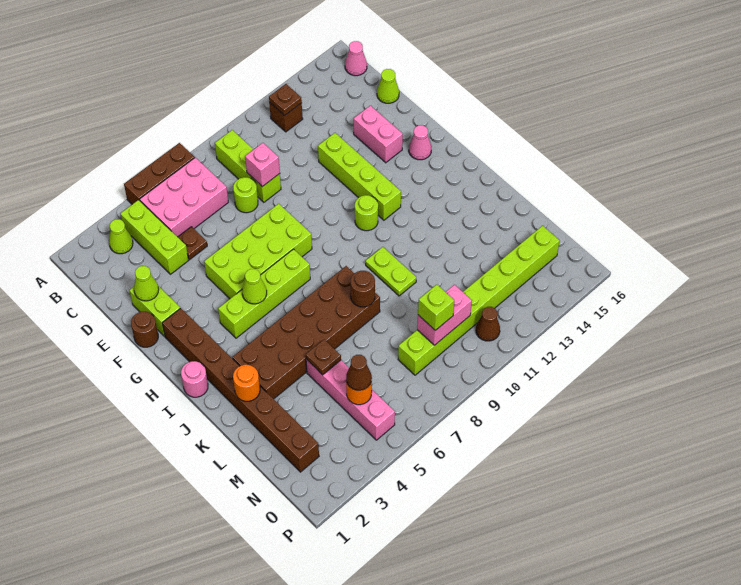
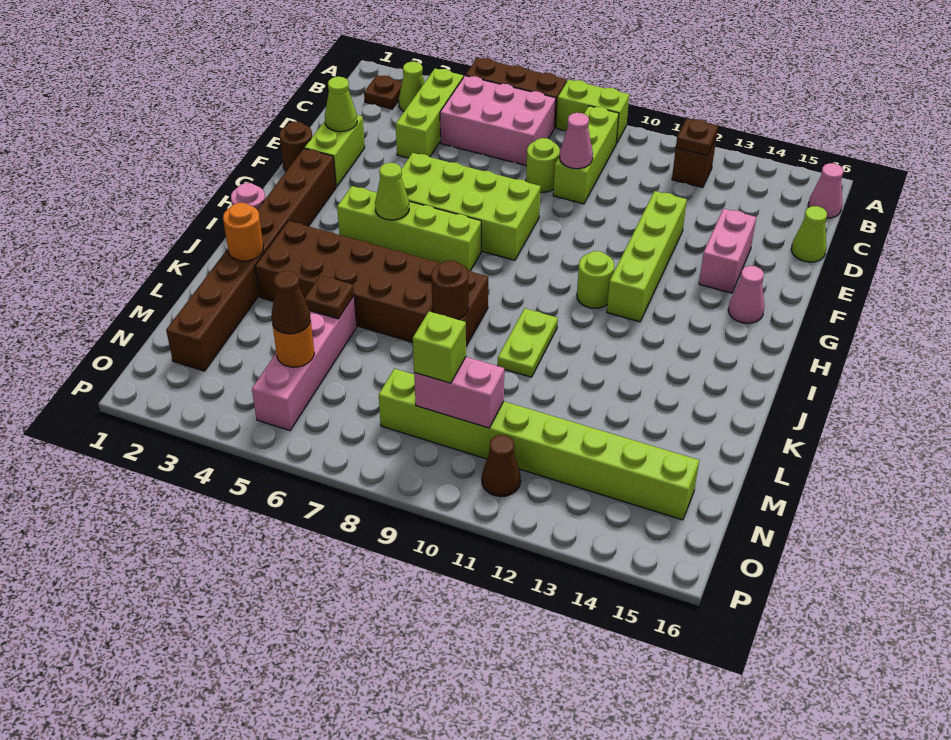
none -> lime 1x2 brick [556,80,629,143]
brown 1x1 plate [178,227,207,260] -> brown 1x1 plate moved to [364,75,402,109]
pink 1x1 brick [245,143,280,187] -> pink 1x1 cone [560,113,593,169]

